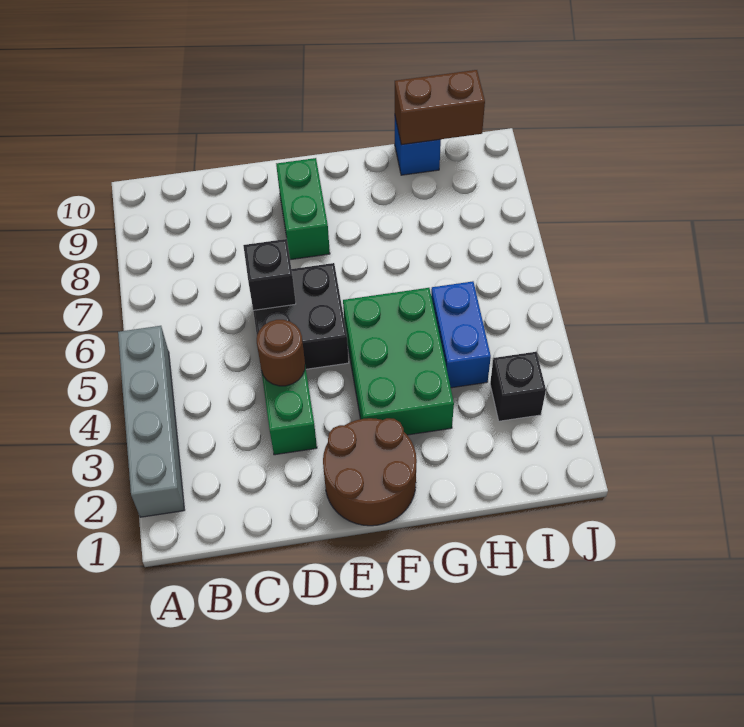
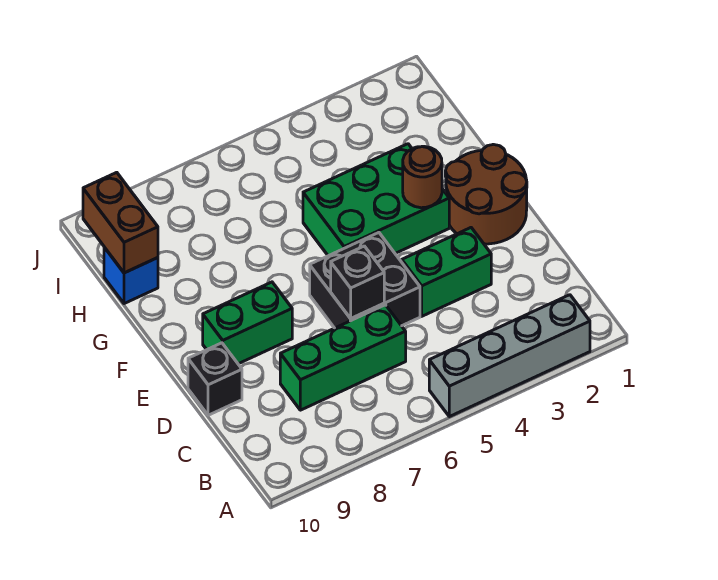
none -> green 1x3 brick [280,305,406,410]
brown 1x1 round brick [257,320,305,386] -> brown 1x1 round brick moved to [403,146,442,208]
blue 1x2 brick [431,281,491,388] -> none
black 1x1 brick [490,352,546,421] -> black 1x1 brick moved to [188,343,242,415]

